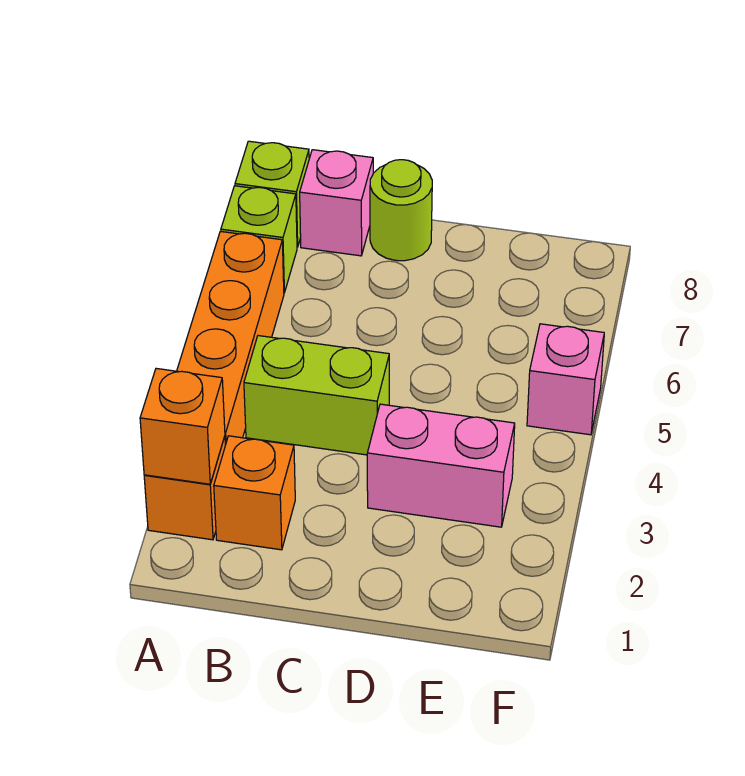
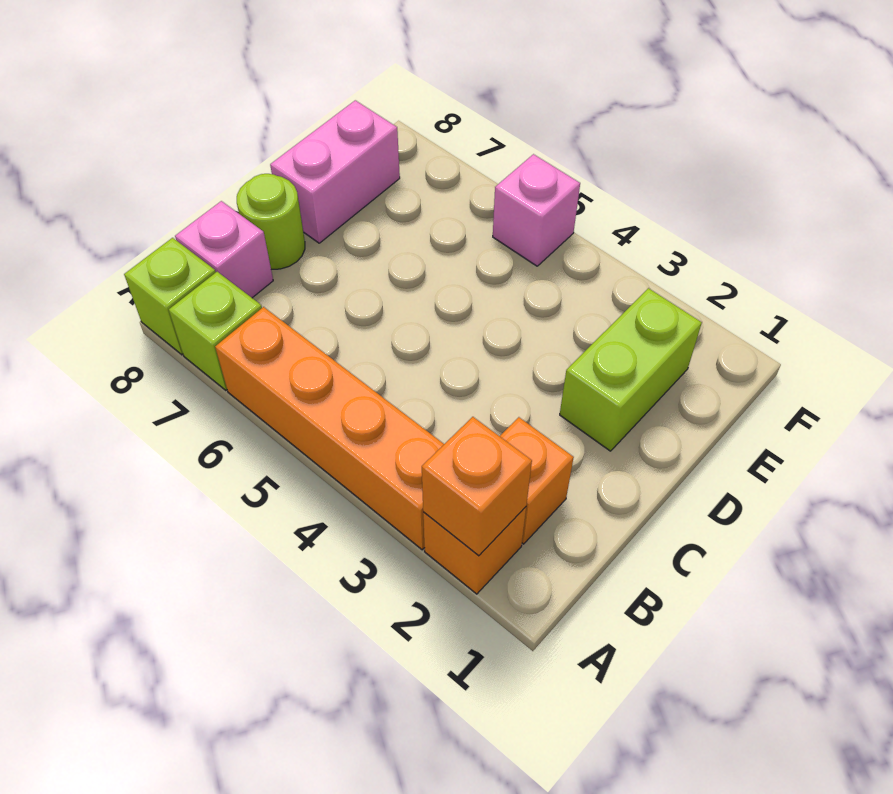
lime 1x2 brick [244,336,389,455] -> lime 1x2 brick moved to [560,288,702,451]
pink 1x2 brick [367,404,515,527] -> pink 1x2 brick moved to [270,100,400,243]

